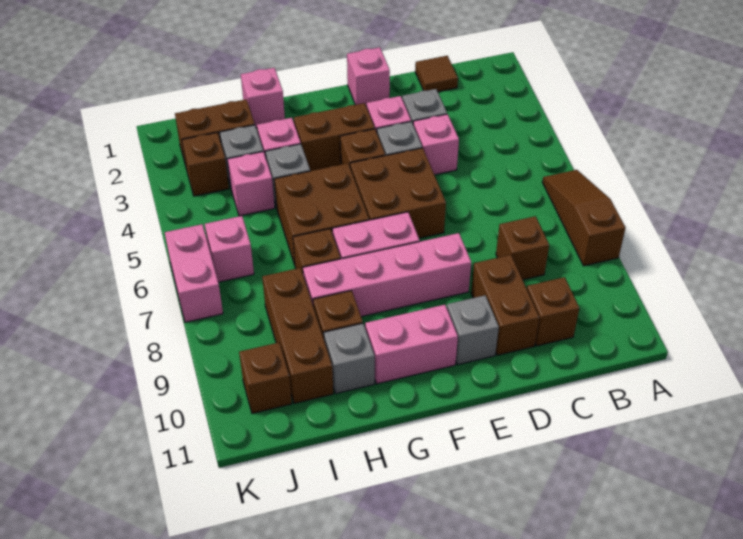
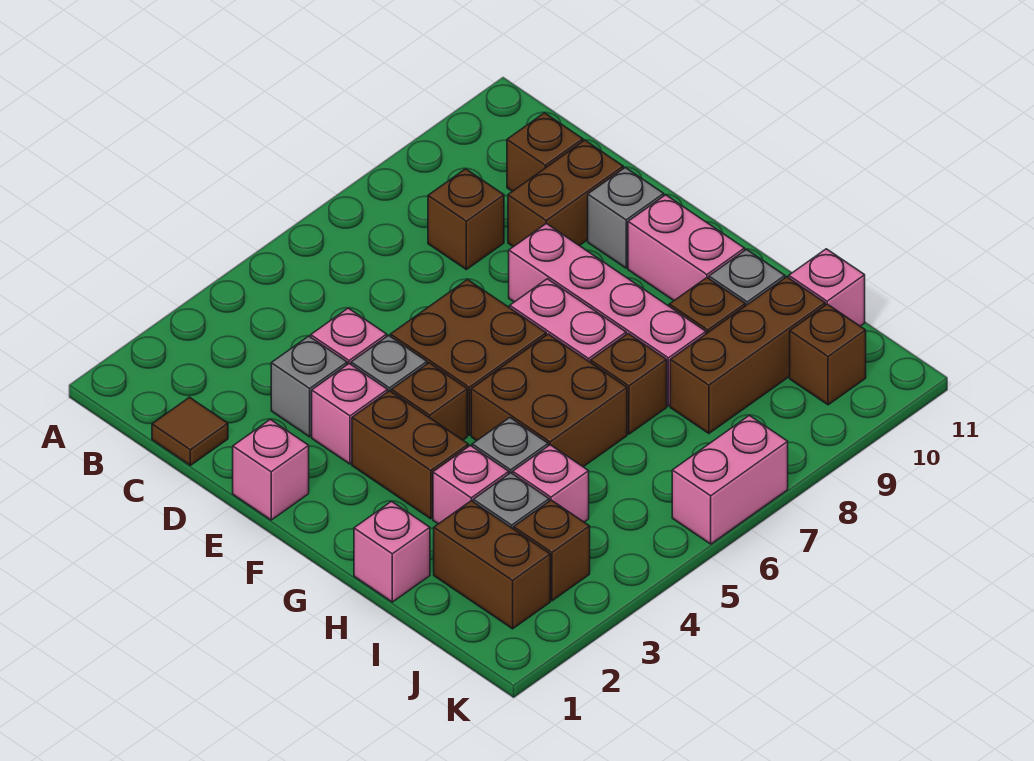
brown 1x3 slope [542,170,625,266] -> none
pink 1x1 brick [205,216,254,282] -> pink 1x1 brick moved to [789,249,865,326]

